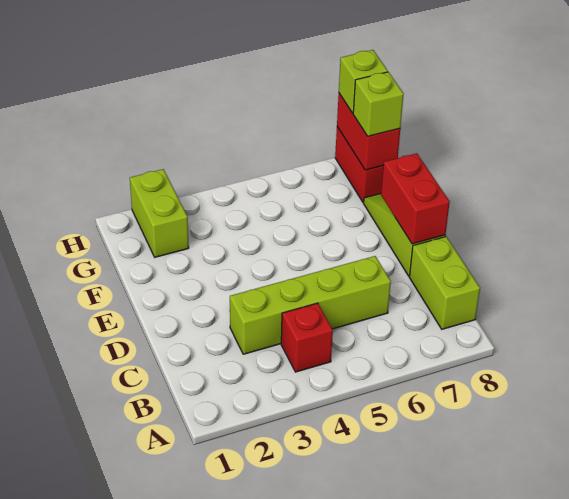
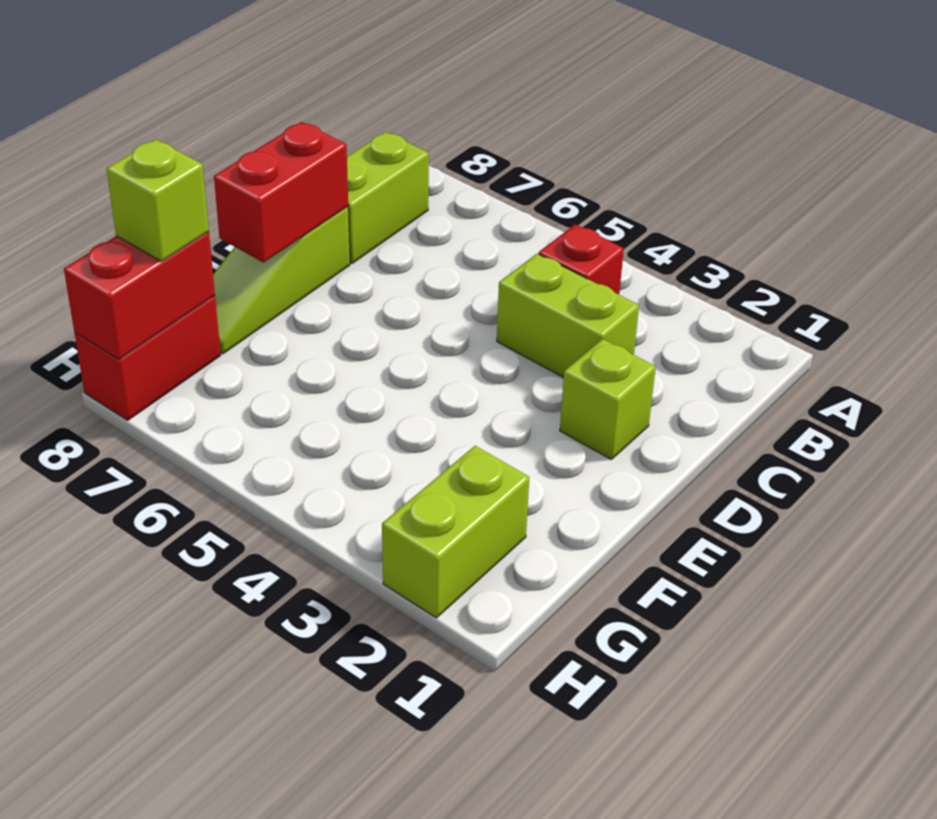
lime 1x4 brick [230,256,391,354] -> lime 1x2 brick [497,254,639,378]
lime 1x1 brick [339,50,388,113] -> lime 1x1 brick moved to [560,339,656,459]

